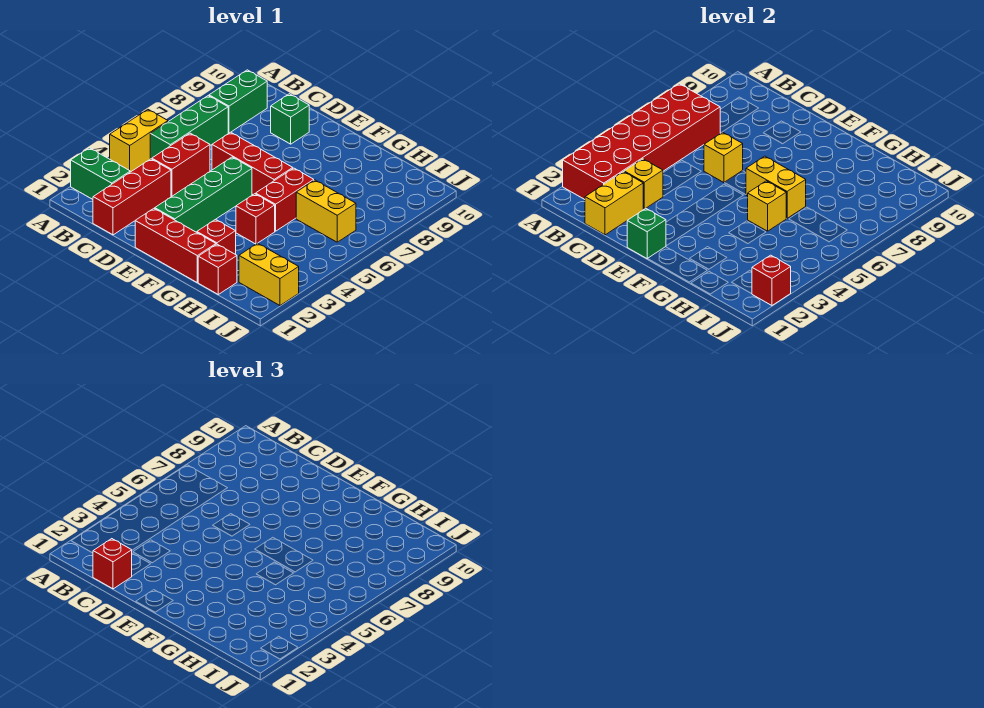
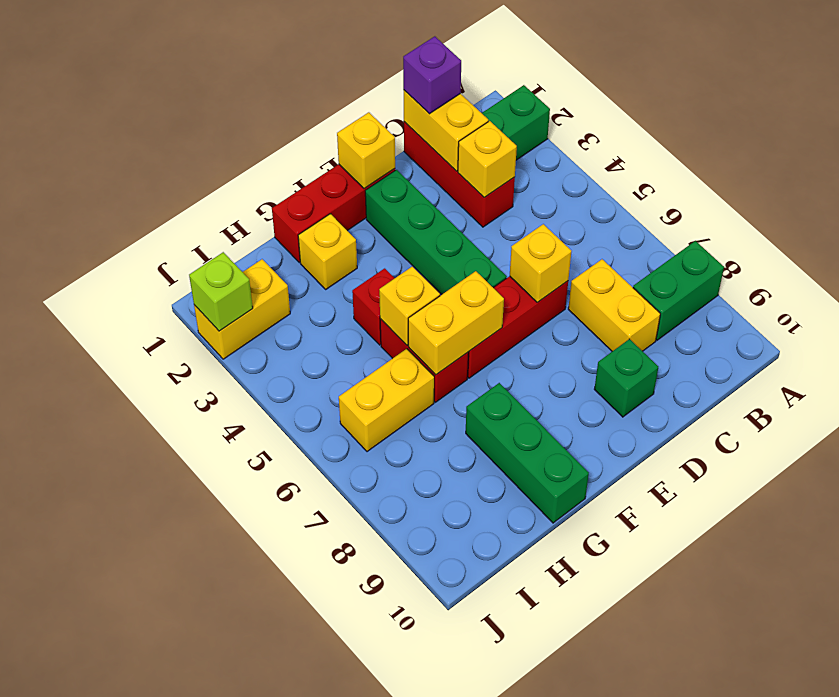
red 2x6 brick [563,84,720,199] -> none
yellow 1x2 brick [110,110,168,172] -> yellow 1x2 brick moved to [568,259,660,351]
green 1x3 brick [150,96,228,159] -> green 1x3 brick moved to [466,383,589,523]
green 1x2 brick [209,70,267,133] -> green 1x2 brick turned to [633,241,724,340]
red 1x1 brick [93,539,132,589] -> purple 1x1 brick [403,36,461,114]
red 1x2 brick [152,133,210,196] -> none
green 1x1 brick [627,209,666,259] -> yellow 1x1 brick [337,112,395,189]
red 1x1 brick [197,219,236,254] -> yellow 1x1 brick [298,214,357,289]
red 1x1 brick [198,244,237,294] -> none
red 1x1 brick [752,255,791,305] -> lime 1x1 brick [189,252,253,331]

